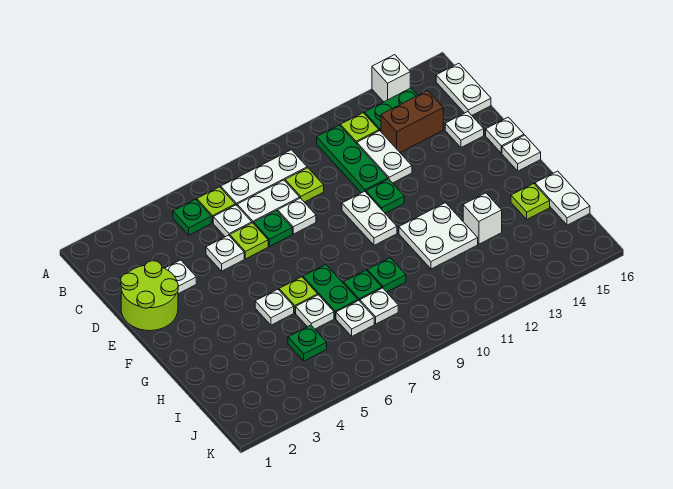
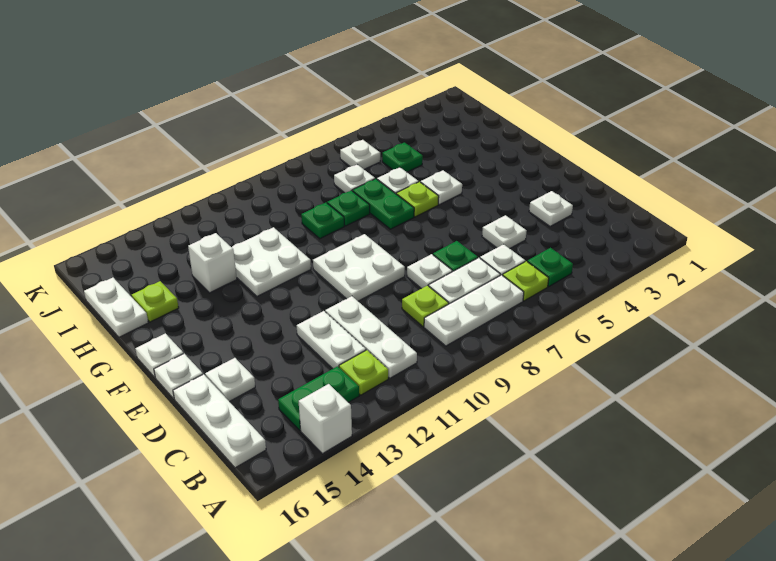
green 1x3 plate [317,125,388,193] -> white 1x3 plate [325,296,417,378]
white 1x2 plate [436,63,491,115] -> white 1x3 plate [173,374,266,468]
brown 1x2 brick [381,91,443,152] -> none
lime 2x2 round brick [121,261,178,331] -> none
lime 1x1 plate [230,223,268,259] -> none
white 1x2 plate [342,191,397,245] -> white 2x2 plate [313,234,405,301]
green 1x1 plate [366,179,404,213] -> none
white 1x1 plate [360,288,398,324] -> white 1x1 plate moved to [340,140,380,169]

